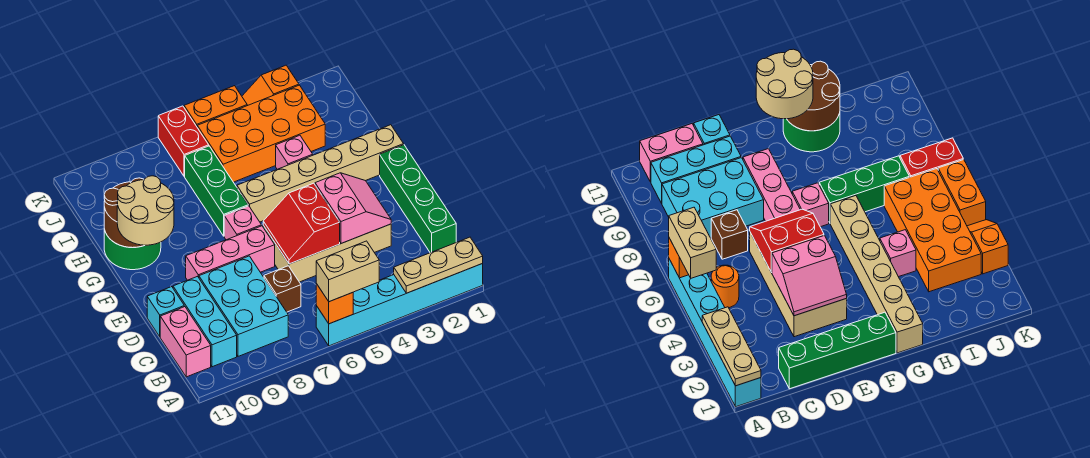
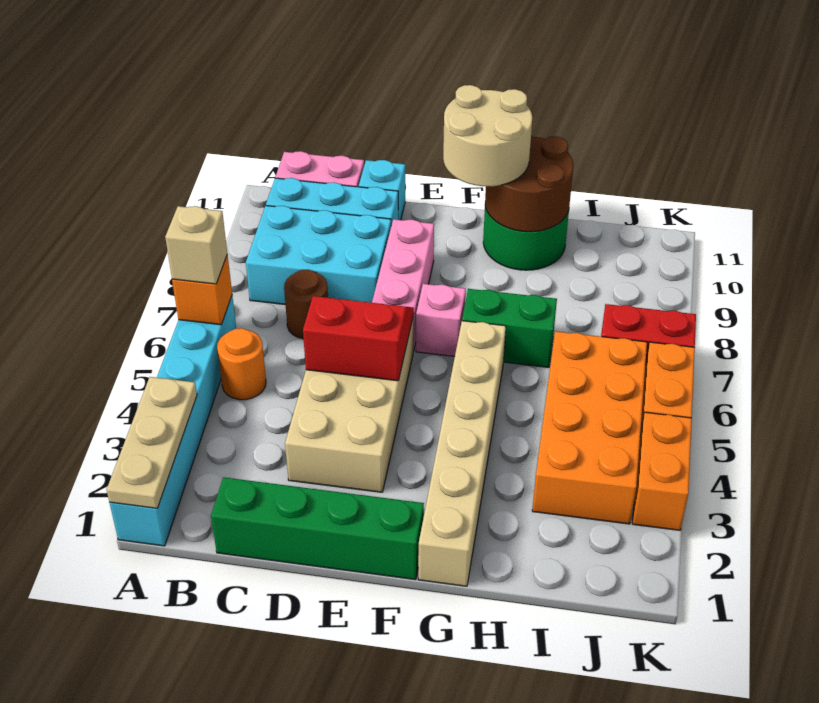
tan 1x2 brick [316,241,379,302] -> tan 1x1 brick [165,206,227,284]
brown 1x1 brick [264,266,301,312] -> brown 1x1 round brick [284,269,328,339]
pink 2x2 slope [315,173,391,243] -> none
green 1x3 brick [185,146,248,236] -> green 1x2 brick [462,289,557,367]
pink 1x1 brick [276,135,313,169] -> none
orange 1x2 slope [242,65,299,106] -> orange 1x2 brick [632,412,692,530]

